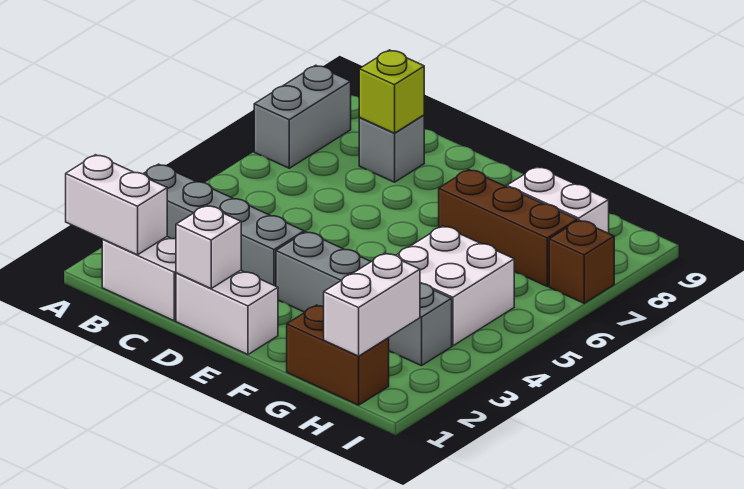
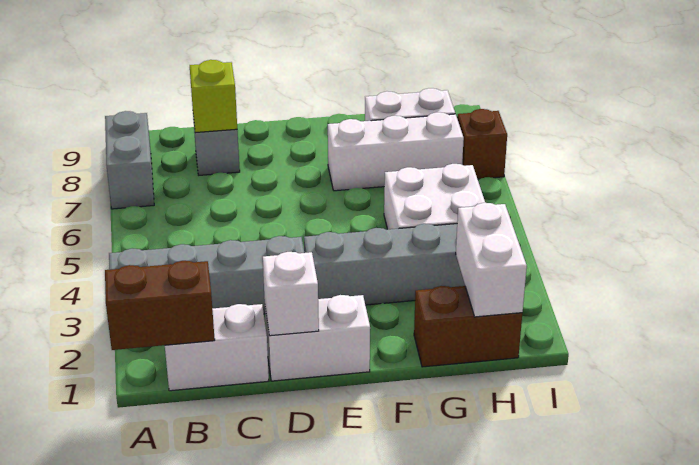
white 1x2 brick [66,155,167,255] -> brown 1x2 brick [105,261,215,350]
brown 1x3 brick [439,170,577,286] -> white 1x3 brick [328,112,464,191]

